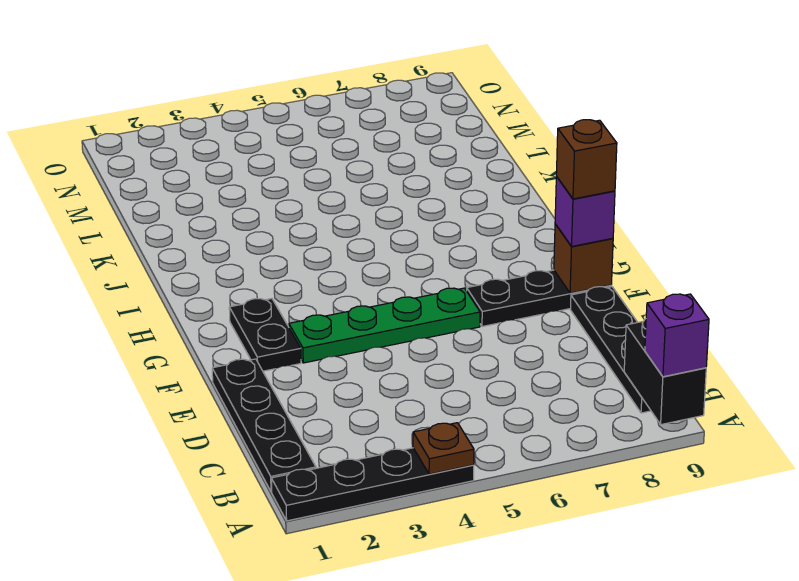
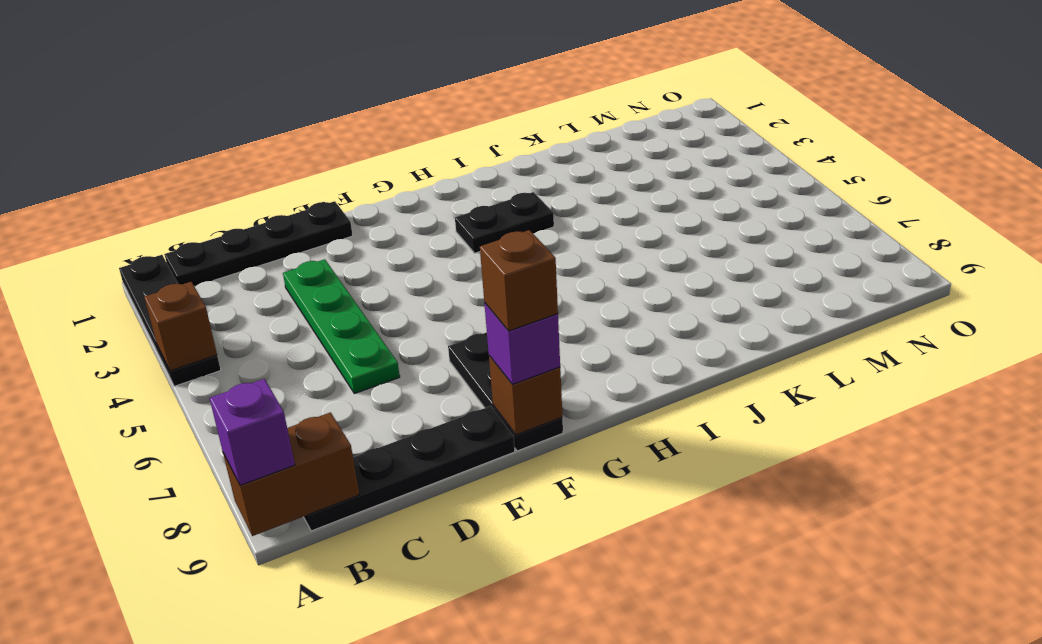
brown 1x1 plate [413,423,474,474] -> brown 1x1 brick [144,282,217,371]
black 1x2 brick [624,319,706,425] -> brown 1x2 brick [223,412,359,536]
black 1x2 plate [229,299,301,371] -> black 1x2 plate moved to [455,192,554,253]
green 1x4 plate [289,288,480,363] -> green 1x4 plate moved to [283,259,400,394]

